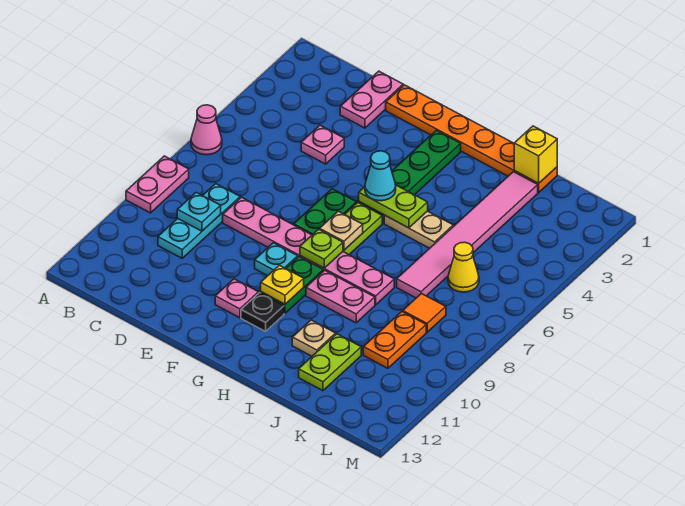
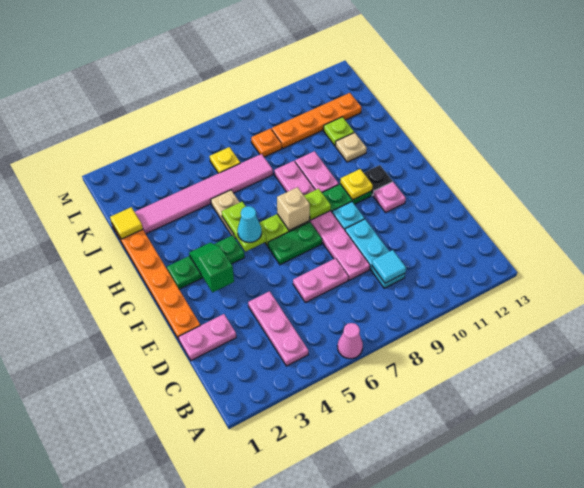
pink 1x2 plate [126,156,189,213] -> pink 1x2 plate moved to [293,258,348,303]
cyan 1x3 plate [158,184,240,258] -> cyan 1x3 plate turned to [345,219,405,288]
cyan 1x1 plate [177,192,221,231] -> cyan 1x1 tile [372,250,406,283]
pink 1x1 plate [301,125,344,164] -> pink 1x3 plate [248,291,308,366]
none -> green 1x2 slope [189,243,234,292]
tan 1x1 plate [320,211,363,250] -> tan 1x1 brick [277,187,310,230]
yellow 1x1 brick [514,126,557,183] -> yellow 1x1 tile [110,207,143,239]
lime 1x2 plate [299,334,361,391] -> lime 1x1 plate [323,117,354,146]
yellow 1x1 cone [448,242,479,292] -> yellow 1x1 plate [210,147,240,173]
orange 1x1 tile [403,294,446,332] -> orange 1x1 plate [251,129,282,157]
orange 1x2 plate [363,312,426,368] -> orange 1x4 plate [272,93,361,148]

